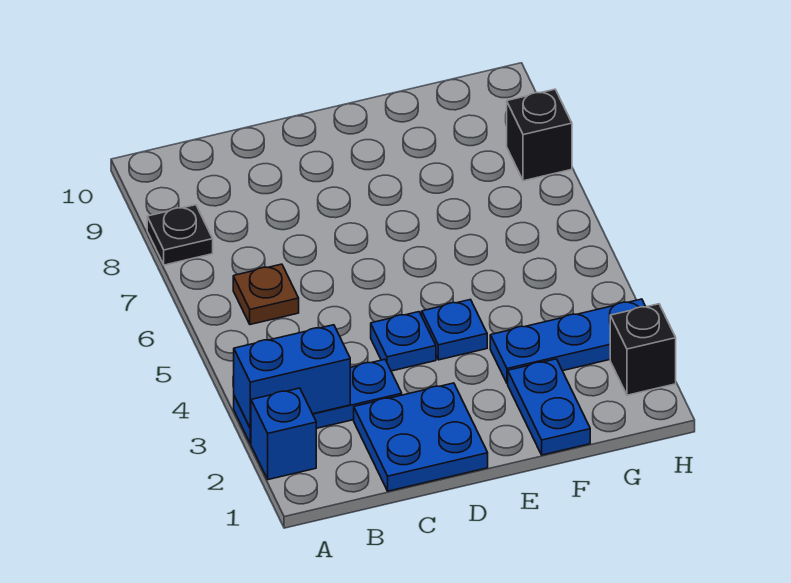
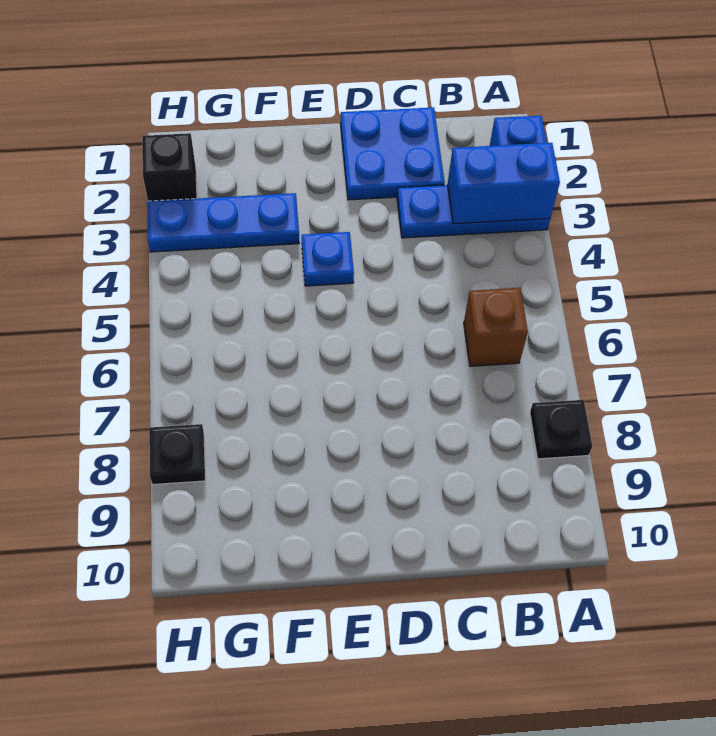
brown 1x1 plate [233,264,299,325] -> brown 1x1 brick [464,288,528,366]
blue 1x1 plate [371,312,436,371] -> none
blue 1x2 plate [508,359,590,455] -> none
black 1x1 brick [507,89,572,181] -> black 1x1 plate [149,424,205,485]

